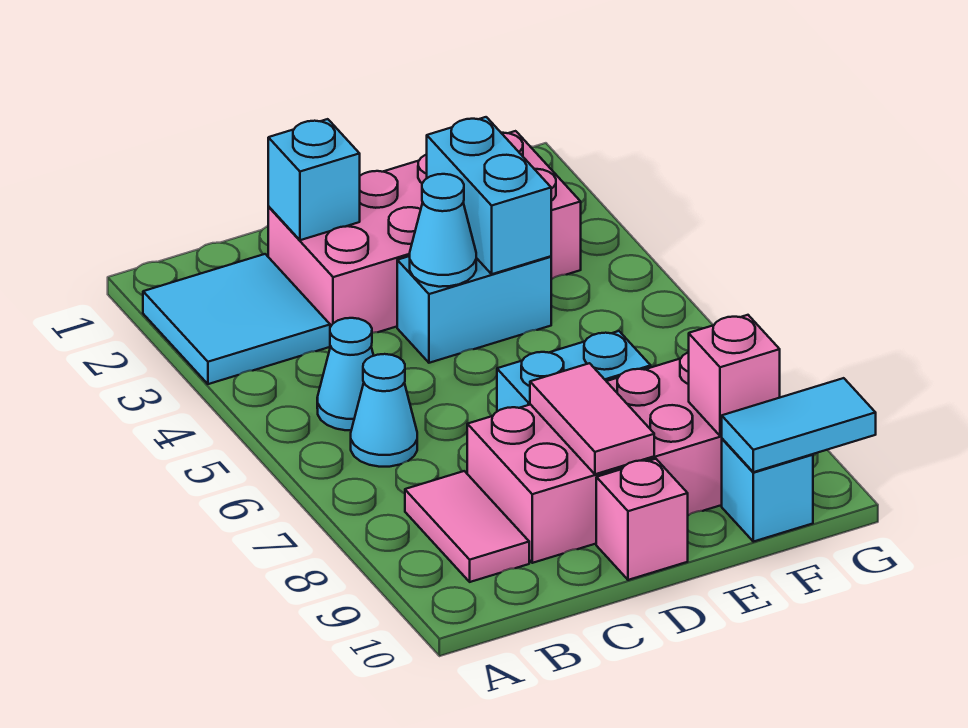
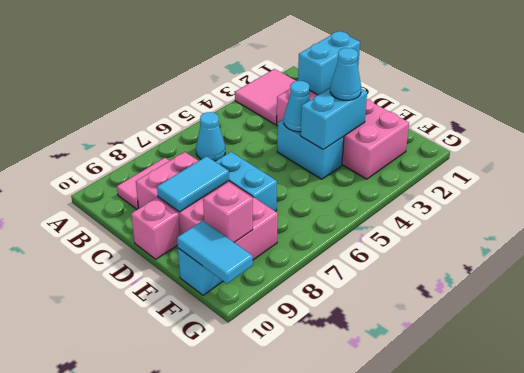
cyan 2x2 tile [143,254,330,384] -> pink 2x2 tile [235,69,296,125]
cyan 1x1 cone [317,318,374,430] -> cyan 1x1 cone moved to [330,48,361,100]
cyan 1x1 brick [268,119,360,240] -> cyan 1x2 brick [298,31,360,95]
pink 1x2 tile [530,363,654,474] -> cyan 1x2 tile [157,156,229,212]

